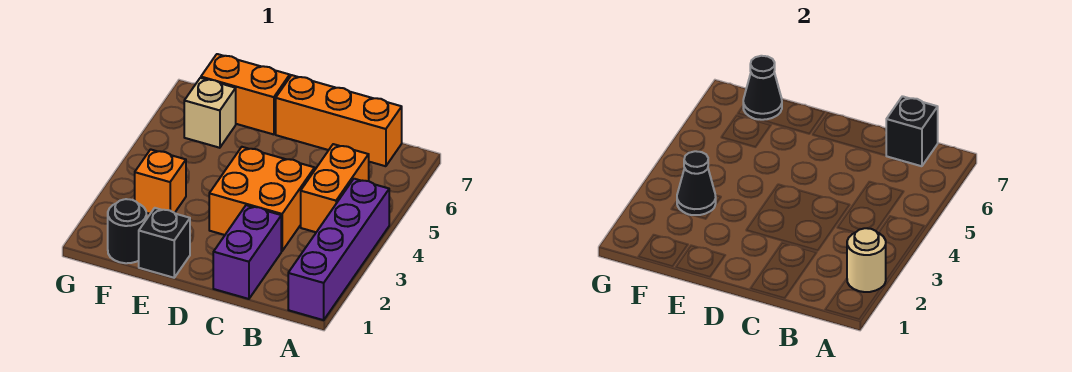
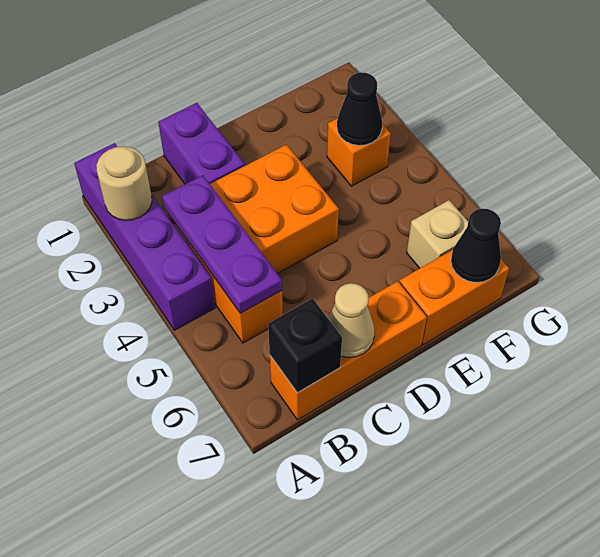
none -> purple 1x3 plate [162,175,282,313]
none -> tan 1x1 cone [328,283,375,358]
black 1x1 brick [139,208,190,278] -> none
black 1x1 round brick [108,199,146,263] -> none

